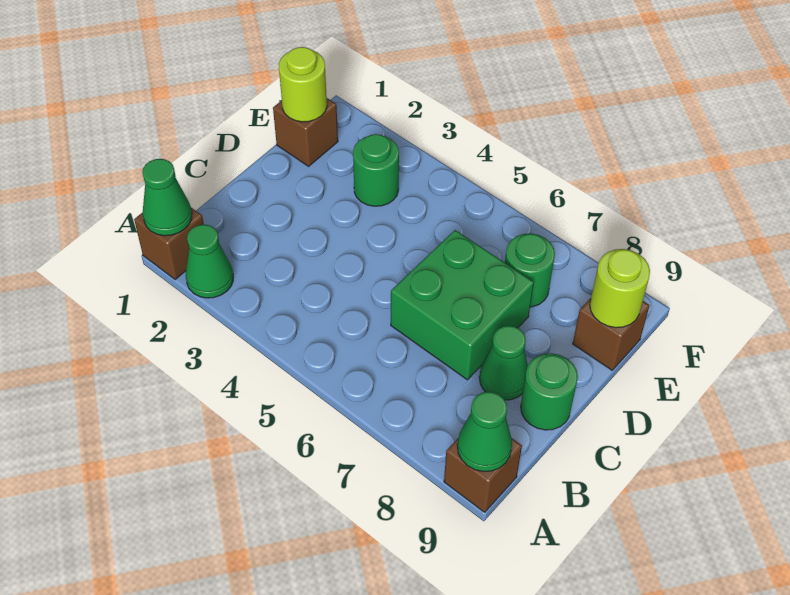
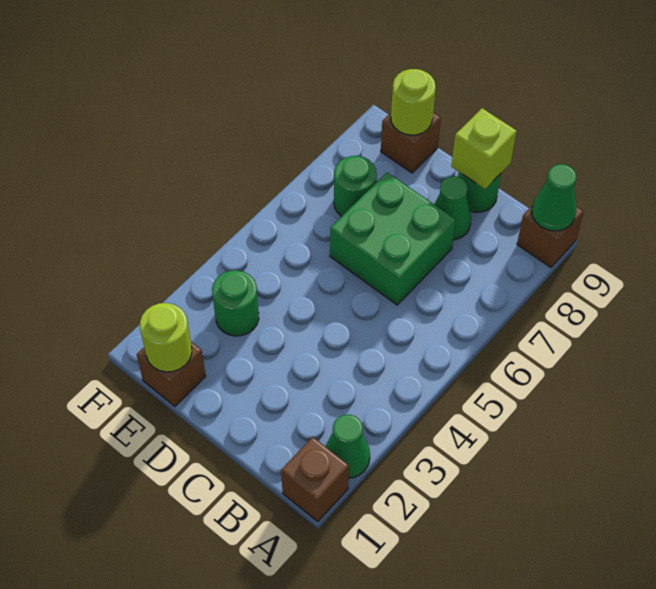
green 1x1 cone [143,159,192,236] -> none
none -> lime 1x1 brick [451,108,517,189]

